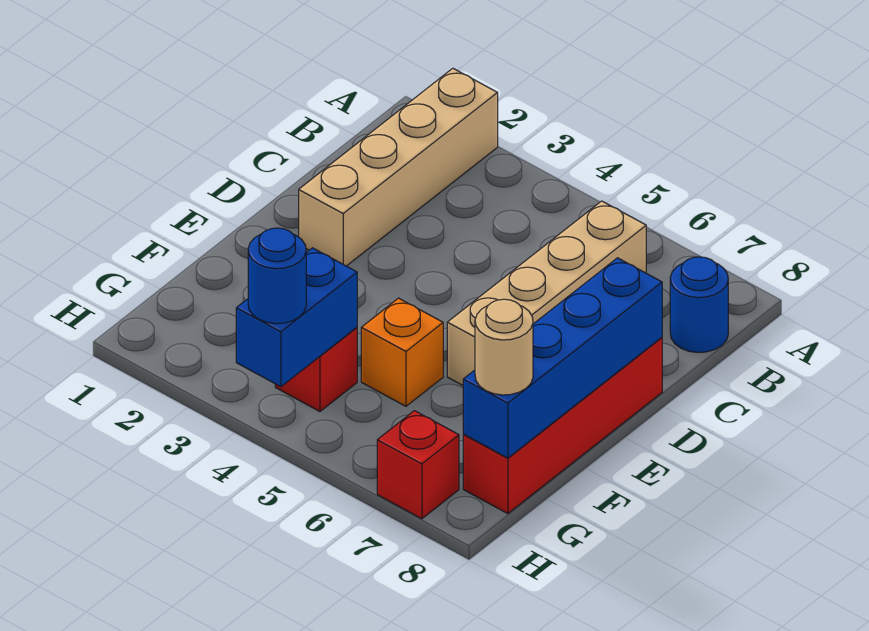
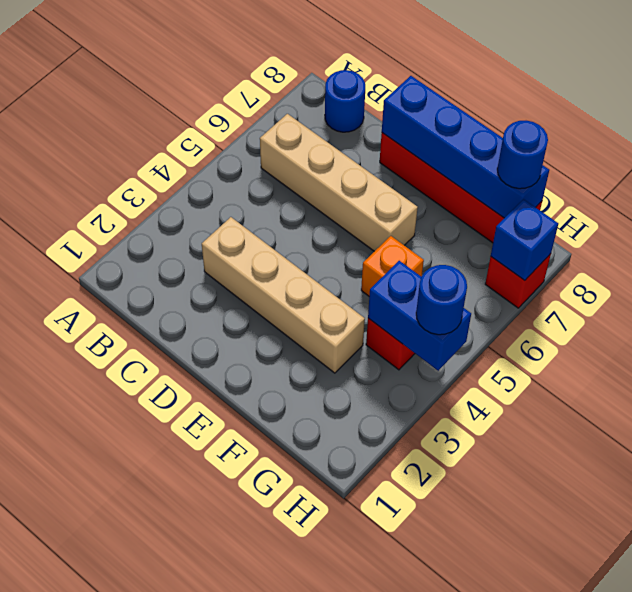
tan 1x4 brick [299,68,498,266] -> tan 1x4 brick moved to [202,217,365,373]
tan 1x1 round brick [475,299,533,395] -> blue 1x1 round brick [497,121,548,189]
none -> blue 1x1 brick [491,199,558,280]

